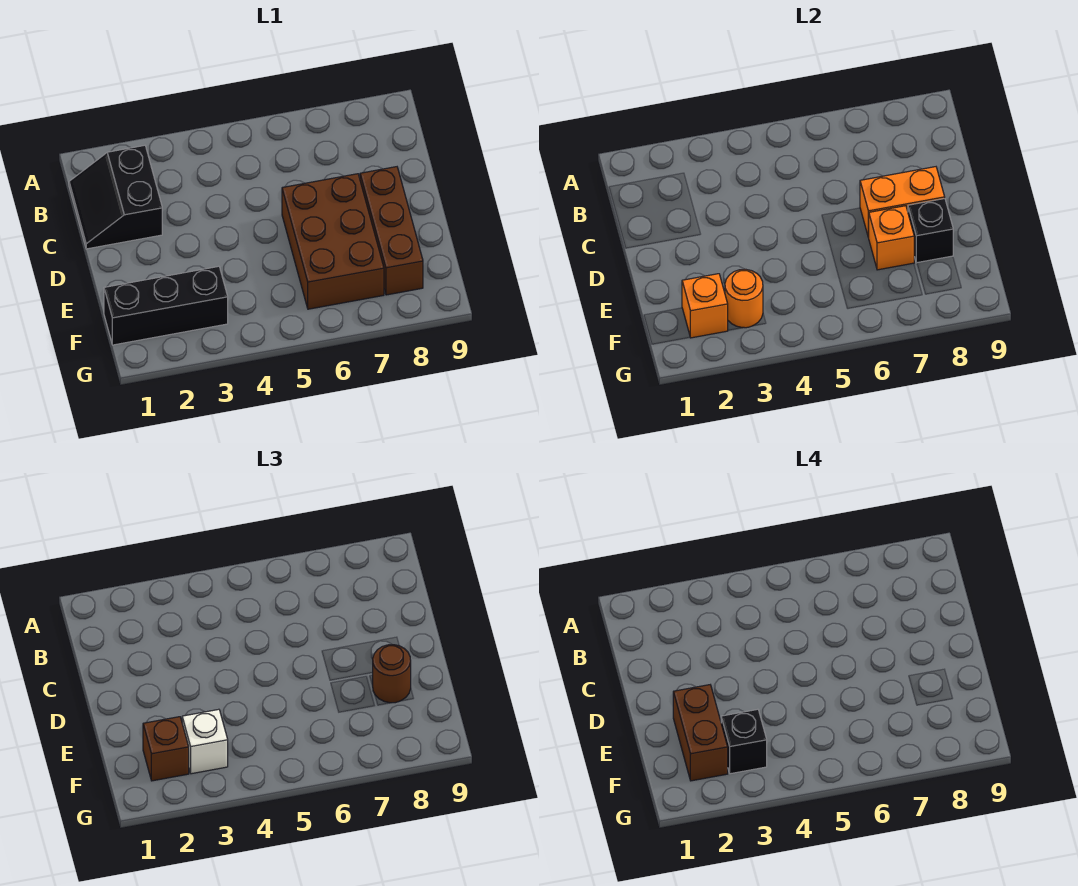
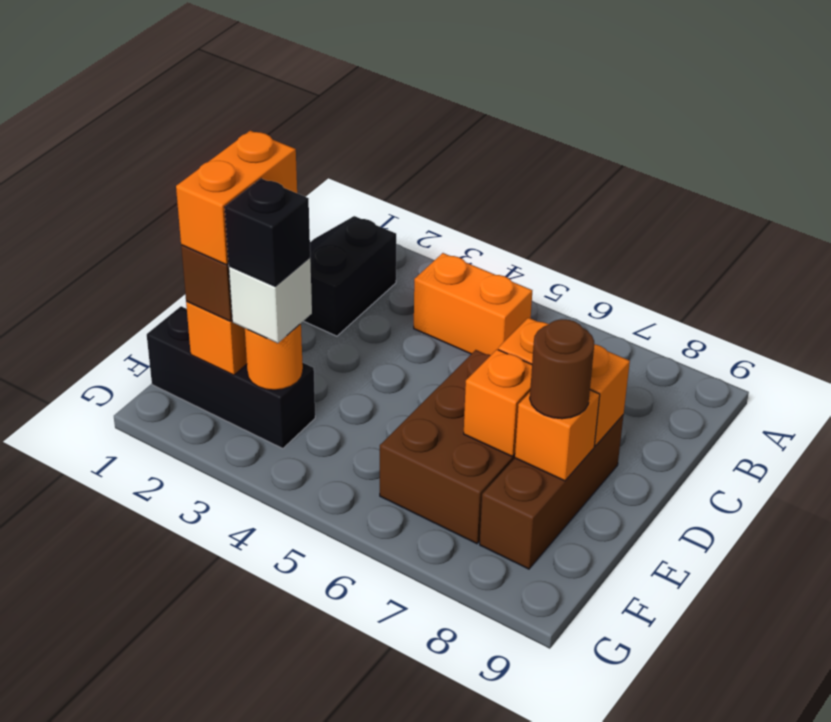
none -> orange 1x2 brick [414,253,532,355]
brown 1x2 brick [673,685,728,781] -> orange 1x2 brick [176,131,297,265]
black 1x1 brick [908,199,953,263] -> orange 1x1 brick [515,390,600,481]

